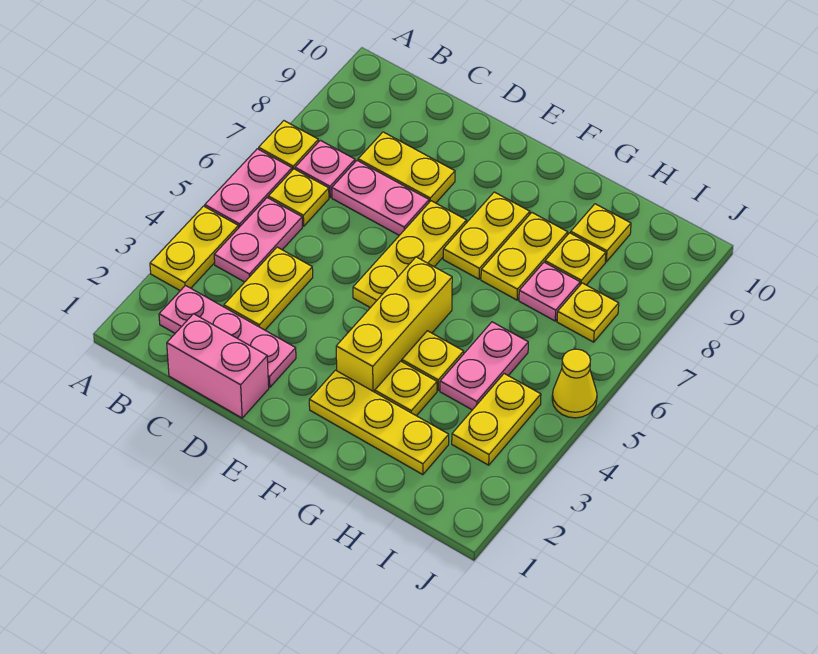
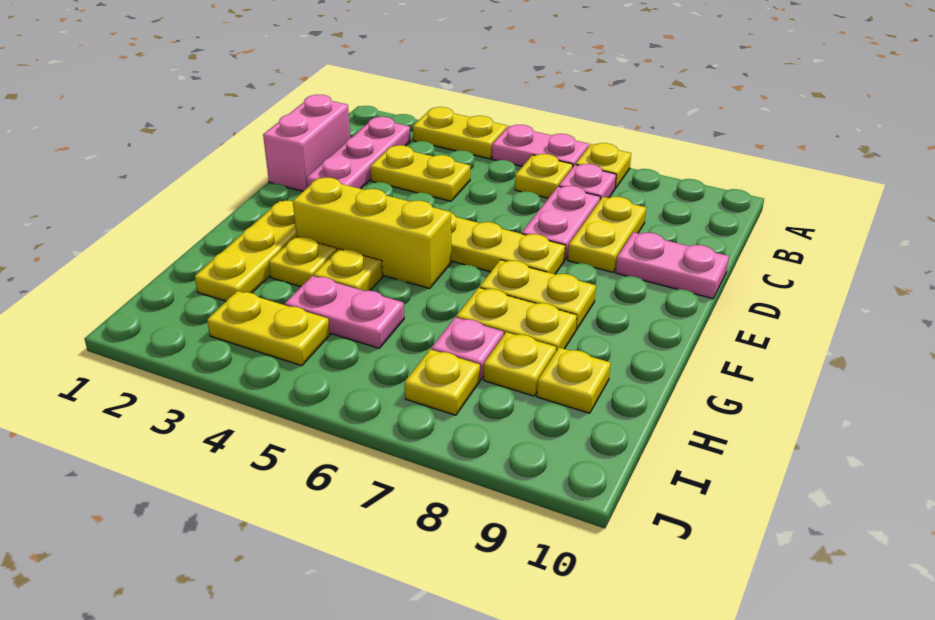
pink 1x2 plate [214,198,302,282] -> pink 1x2 plate moved to [616,232,729,299]
yellow 1x1 cone [552,349,597,418] -> none

